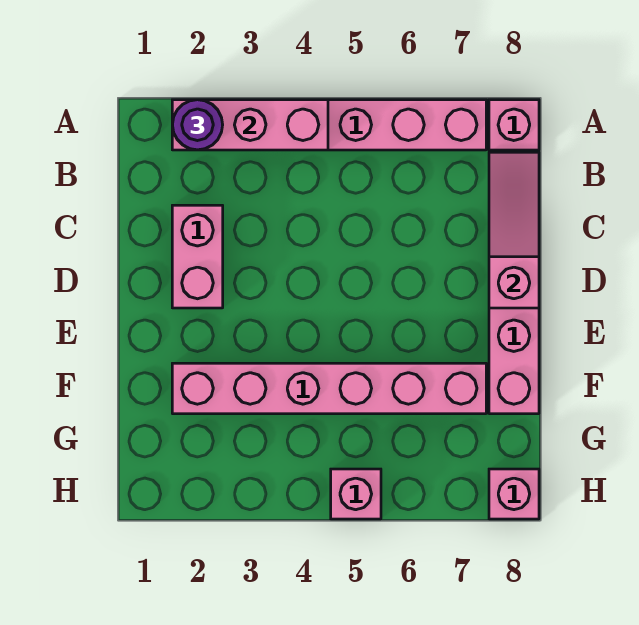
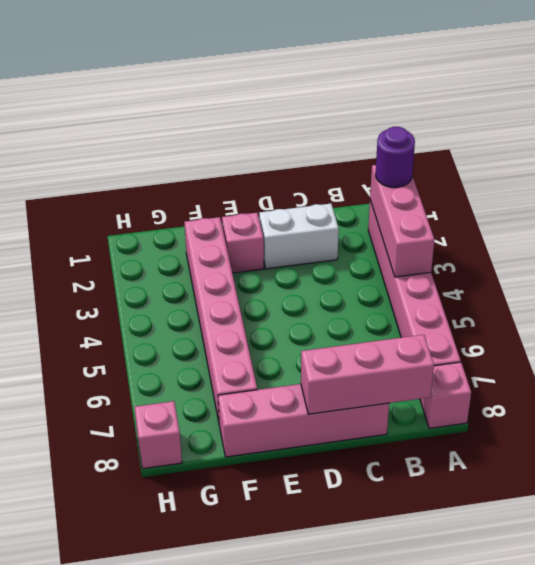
pink 1x3 slope [489,152,539,308] -> pink 1x3 brick [301,335,434,414]
pink 1x2 brick [172,205,223,308] -> white 1x2 brick [259,204,339,269]
pink 1x1 brick [331,469,381,519] -> pink 1x1 brick moved to [222,213,264,273]

